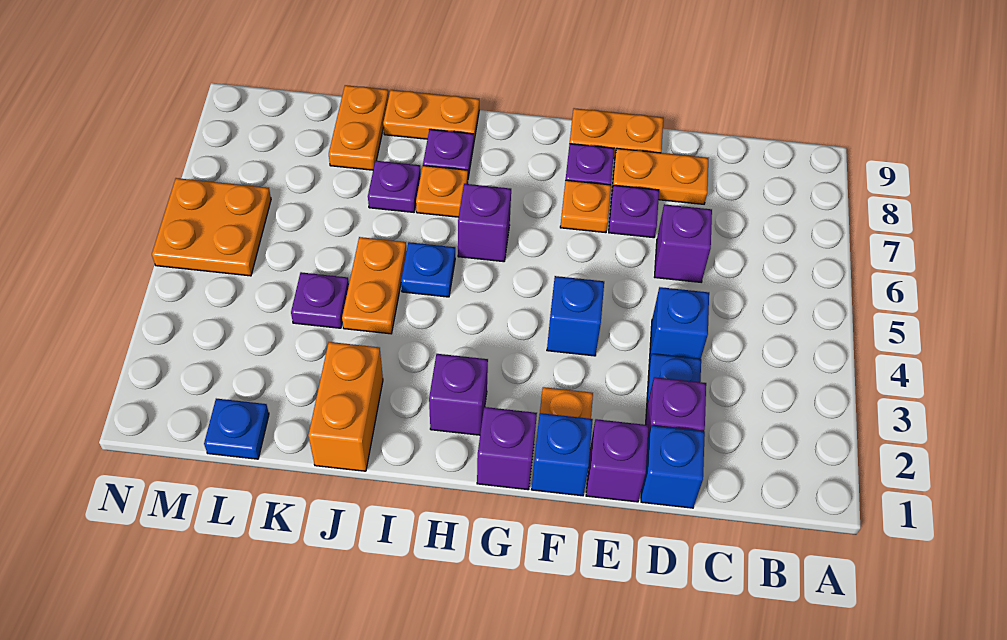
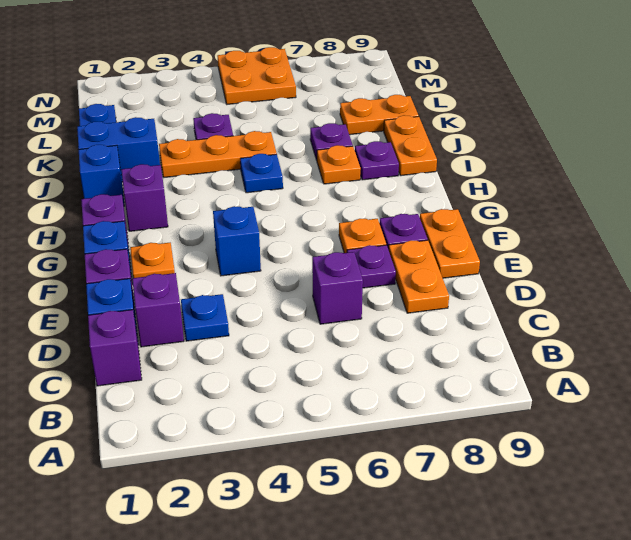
blue 1x1 brick [649,287,709,361] -> blue 1x1 brick moved to [79,145,124,206]
purple 1x1 brick [458,184,511,262] -> purple 1x1 brick moved to [88,310,142,386]
orange 1x2 brick [308,342,383,471] -> blue 1x2 brick [77,117,160,182]
orange 1x2 plate [342,237,407,334] -> orange 1x3 plate [159,131,277,177]

